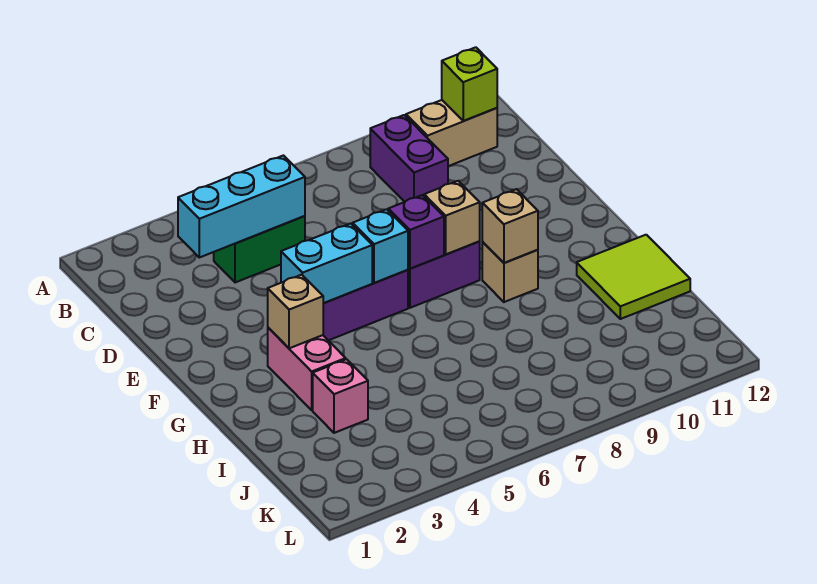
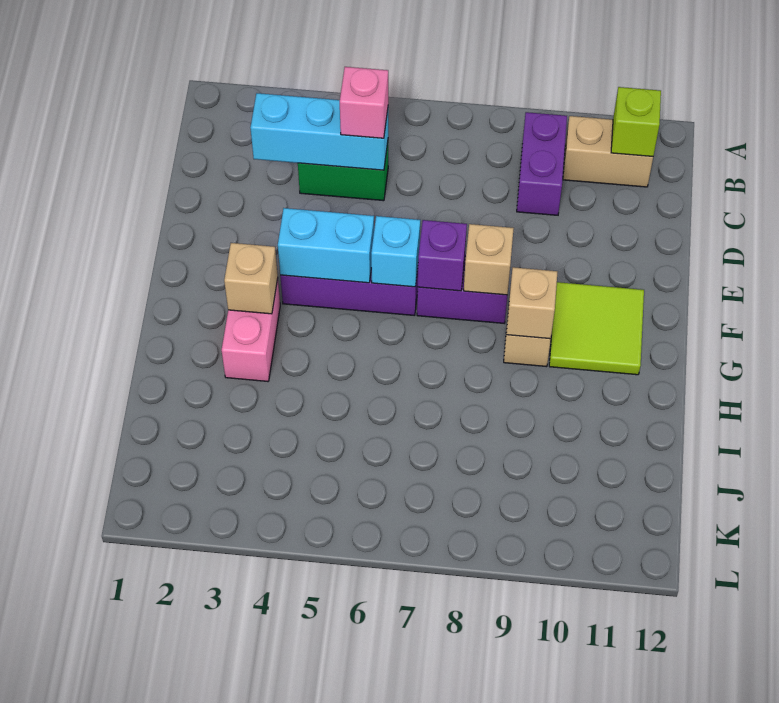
lime 2x2 tile [577,235,690,319] -> lime 2x2 tile moved to [549,282,644,375]
pink 1x1 brick [313,359,368,433] -> pink 1x1 brick moved to [340,67,388,138]

